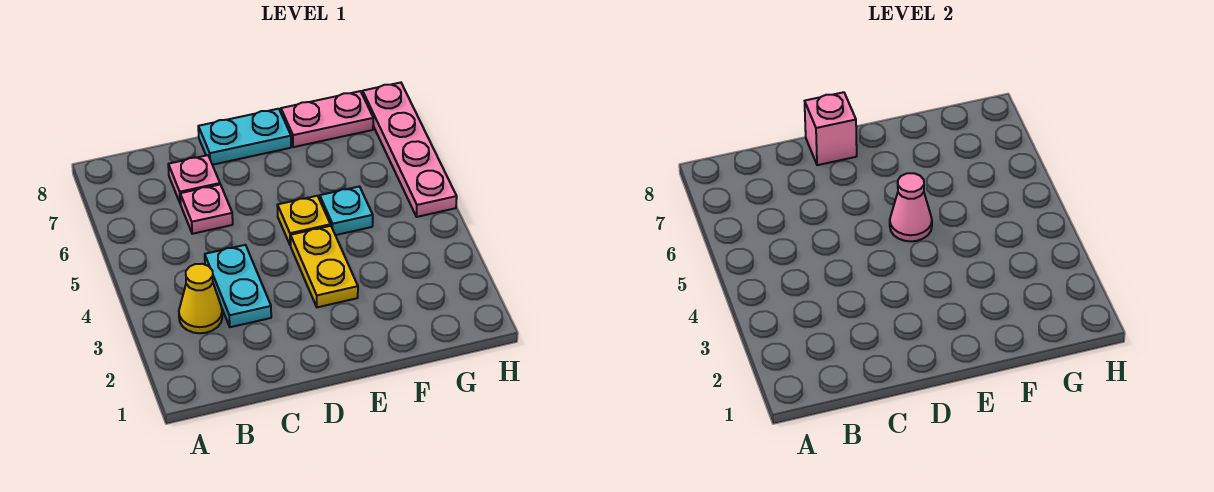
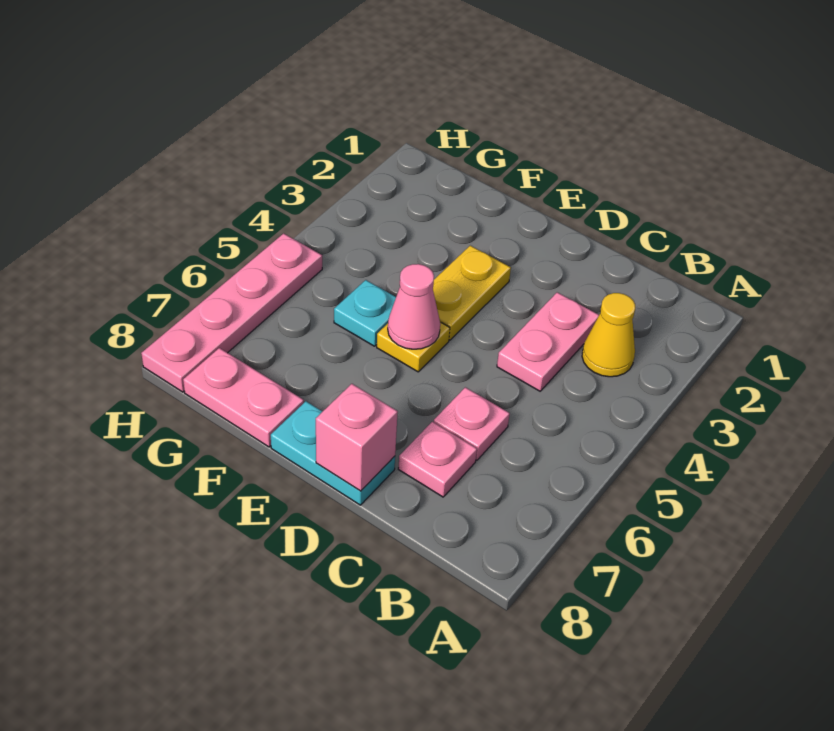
cyan 1x2 plate [205,245,271,327] -> pink 1x2 plate [497,292,599,391]

